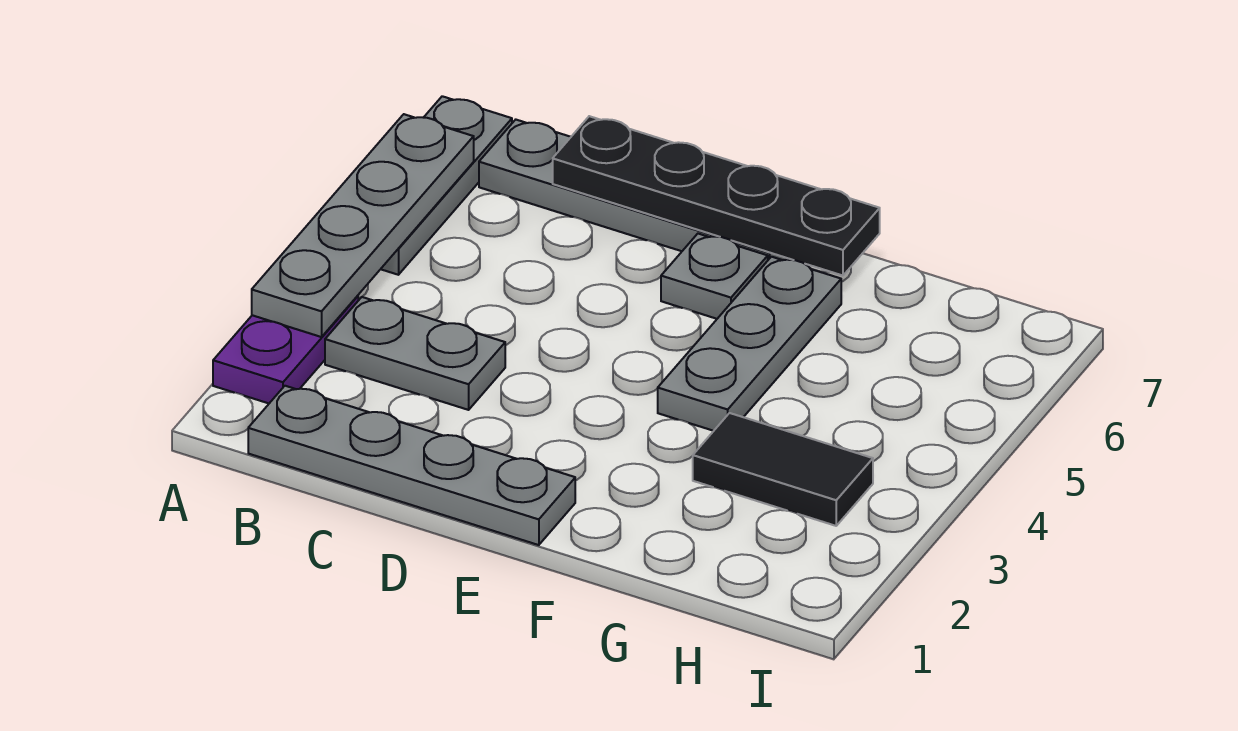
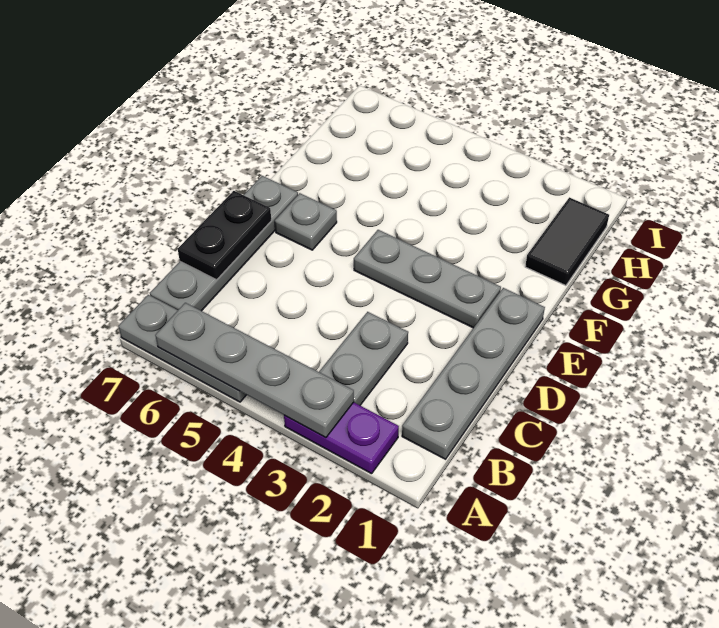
black 1x4 plate [553,116,880,276] -> black 1x2 plate [178,191,271,280]
grey 1x3 plate [658,257,841,431] -> grey 1x3 plate moved to [354,230,501,328]
black 1x2 tile [693,413,873,526] -> black 1x2 tile moved to [525,197,609,285]

